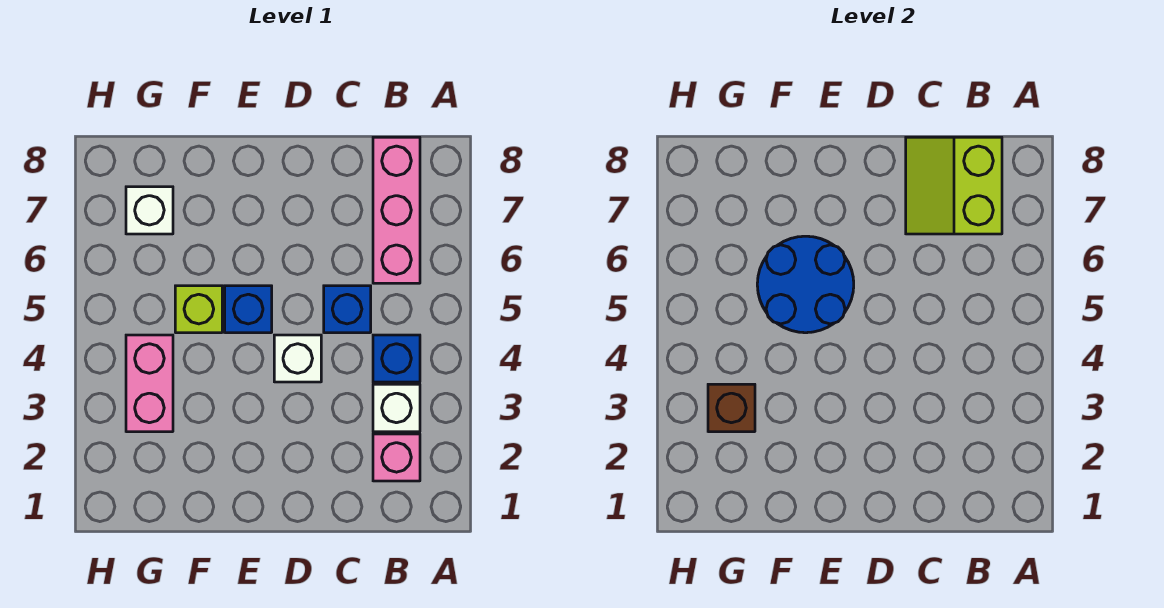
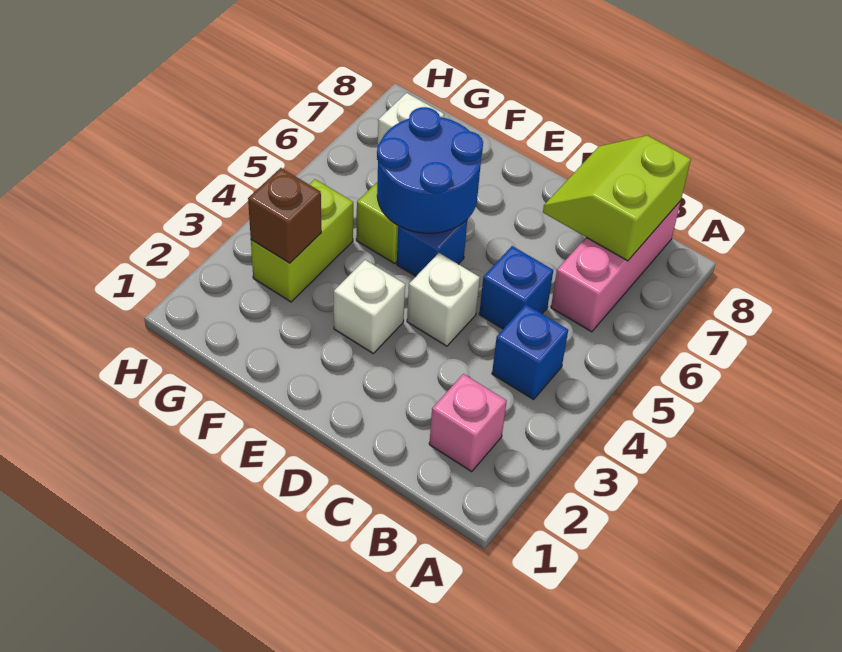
white 1x1 brick [373,384,420,432] -> white 1x1 brick moved to [334,260,405,353]
pink 1x2 brick [126,335,173,432] -> lime 1x2 brick [251,179,353,302]

